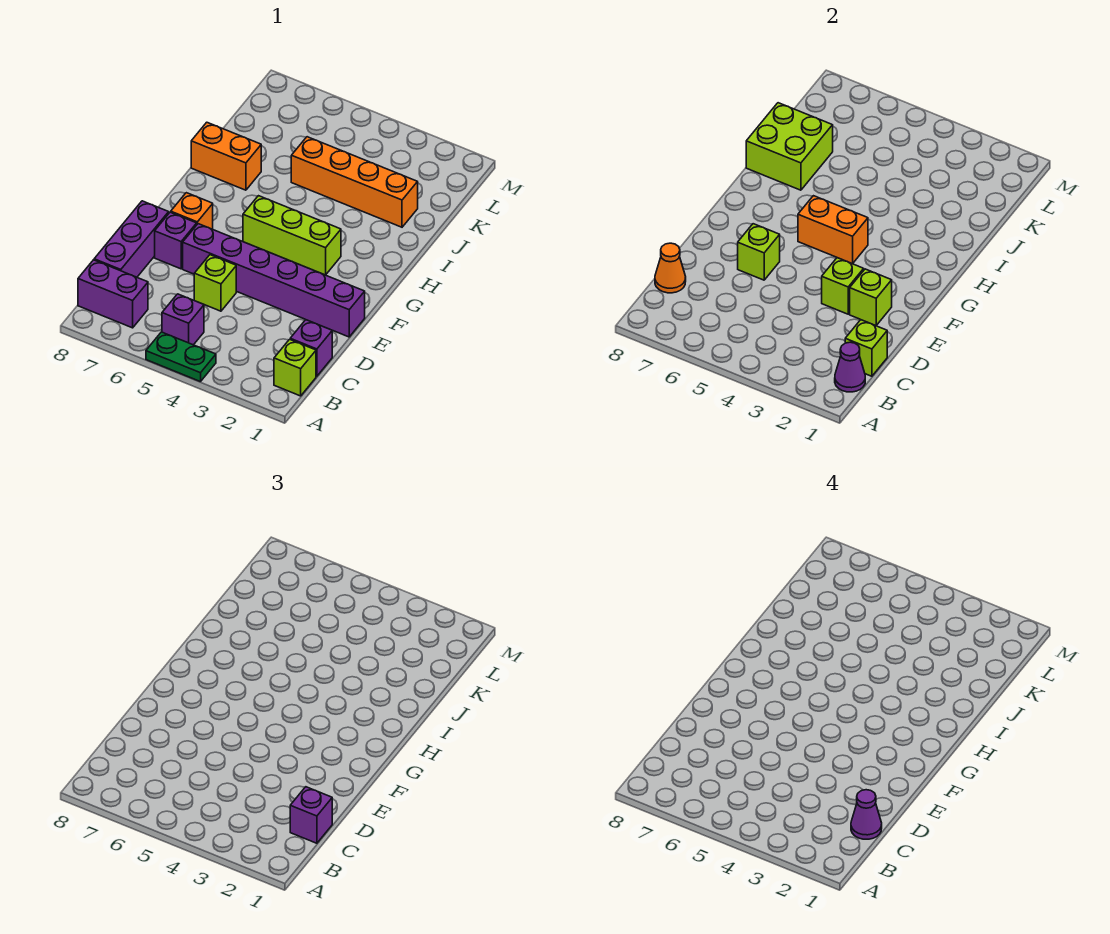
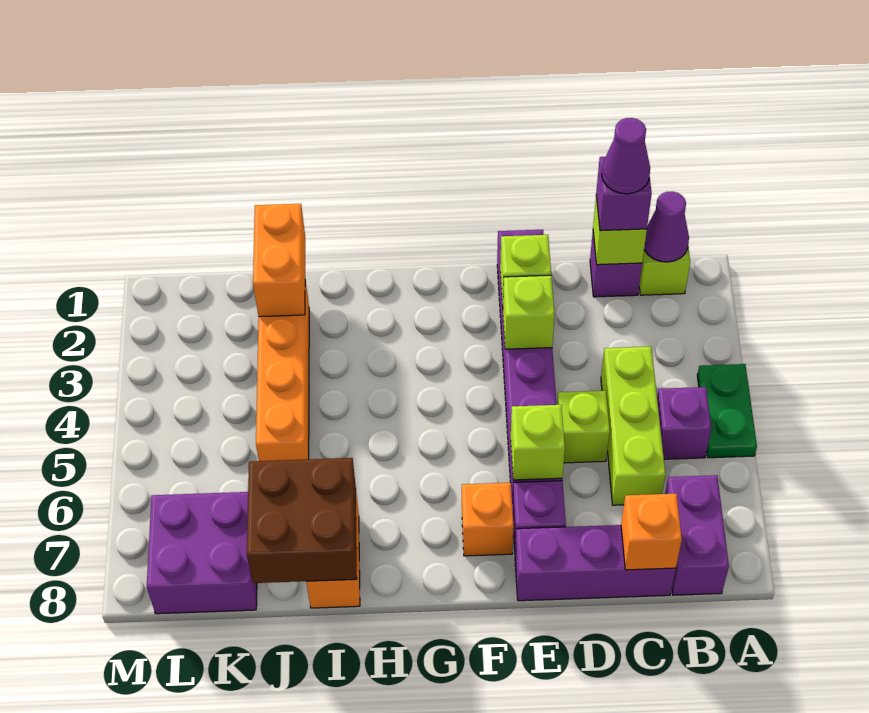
orange 1x1 cone [655,243,686,293] -> orange 1x1 brick [621,494,682,570]
lime 1x3 brick [243,196,341,275] -> lime 1x3 brick moved to [601,346,665,505]
orange 1x2 brick [798,196,868,264] -> orange 1x2 brick moved to [253,204,305,317]
lime 2x2 brick [746,103,833,190] -> brown 2x2 brick [247,458,357,583]
none -> purple 2x2 brick [147,492,257,614]

